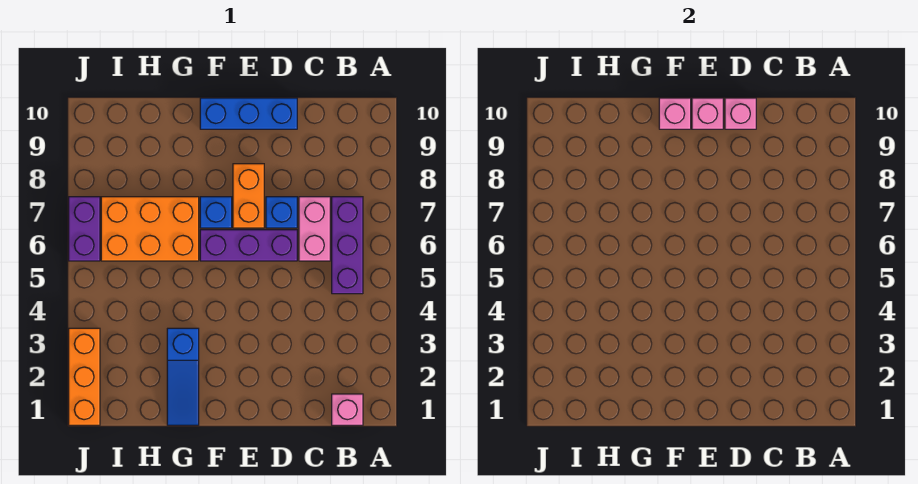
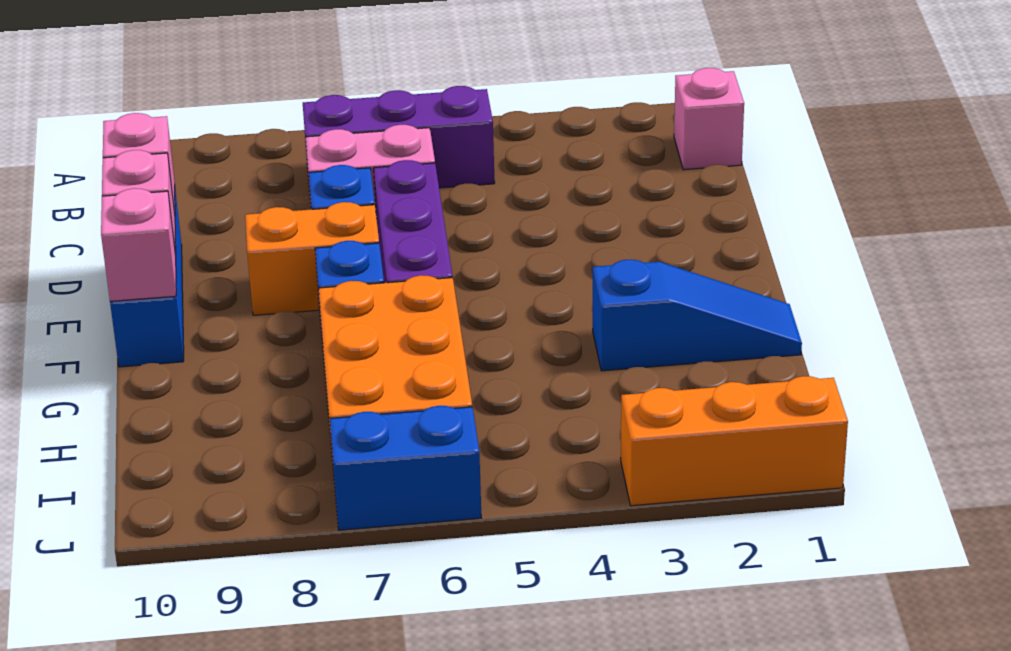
purple 1x2 brick [69,197,100,261] -> blue 1x2 brick [330,406,481,530]

